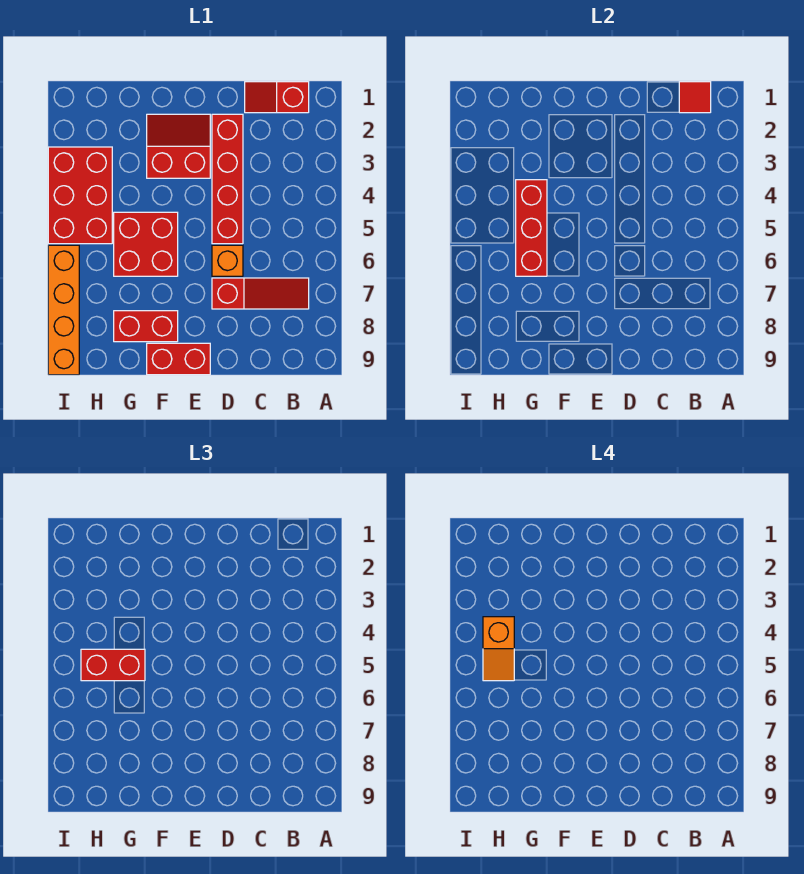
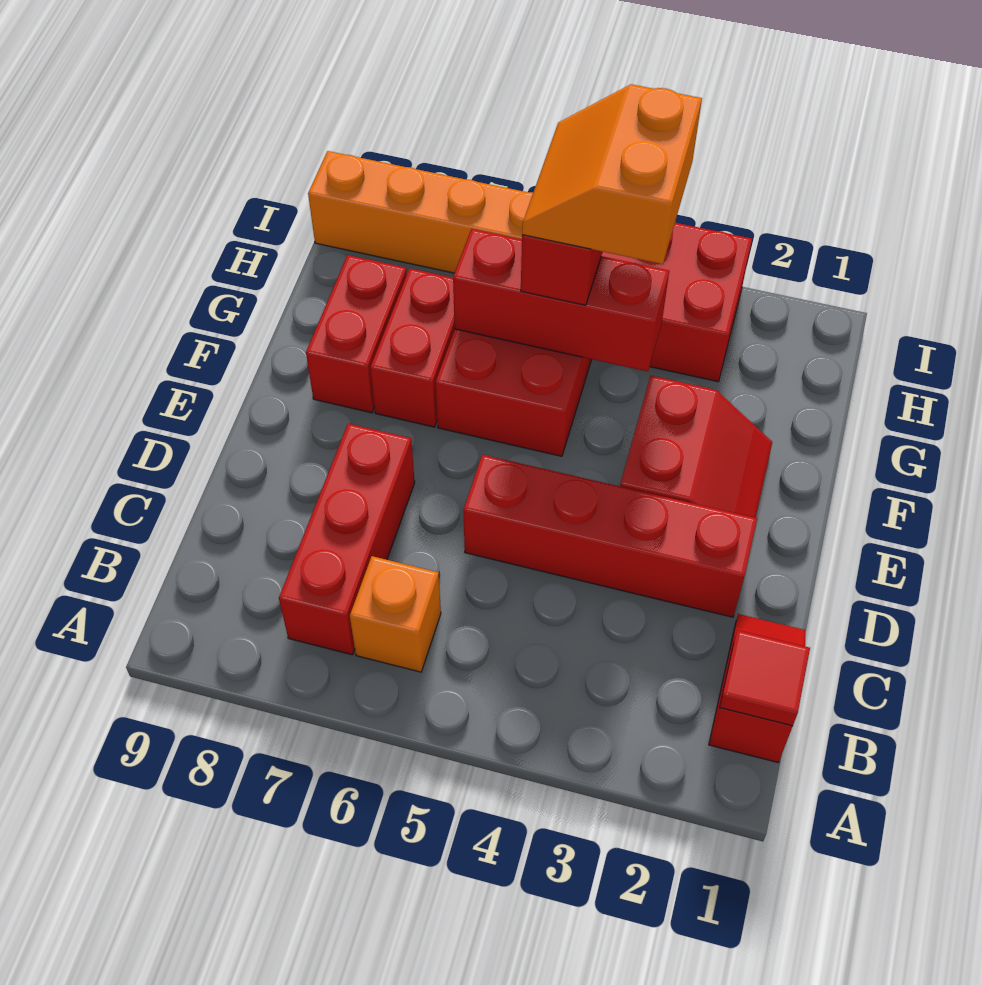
red 1x3 slope [212,278,309,309] -> red 1x3 brick [279,424,415,655]
orange 1x1 brick [212,245,243,276] -> orange 1x1 brick moved to [350,556,441,672]
red 1x2 brick [147,343,210,375] -> red 1x2 brick moved to [370,268,455,427]
orange 1x2 slope [483,617,514,681] -> orange 2x2 slope [522,84,702,264]

